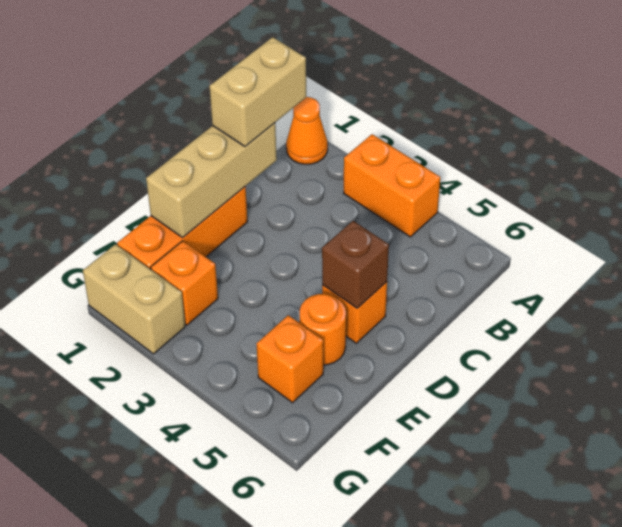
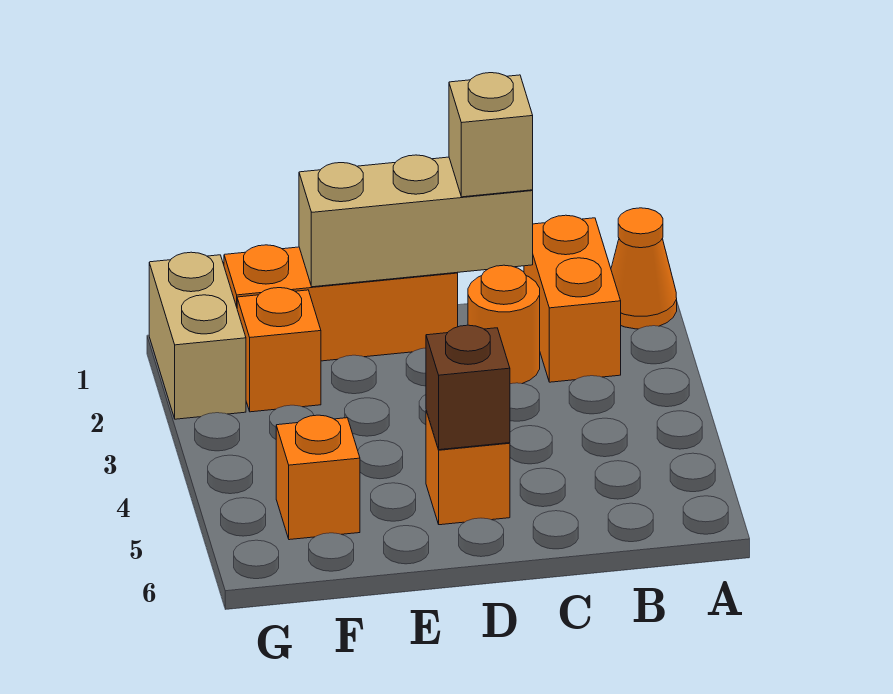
orange 1x2 brick [344,134,440,237] -> orange 1x2 brick moved to [524,215,621,382]
tan 1x2 brick [210,37,306,146] -> tan 1x1 brick [449,73,533,197]
orange 1x1 round brick [300,294,346,365] -> orange 1x1 round brick moved to [468,265,540,384]

